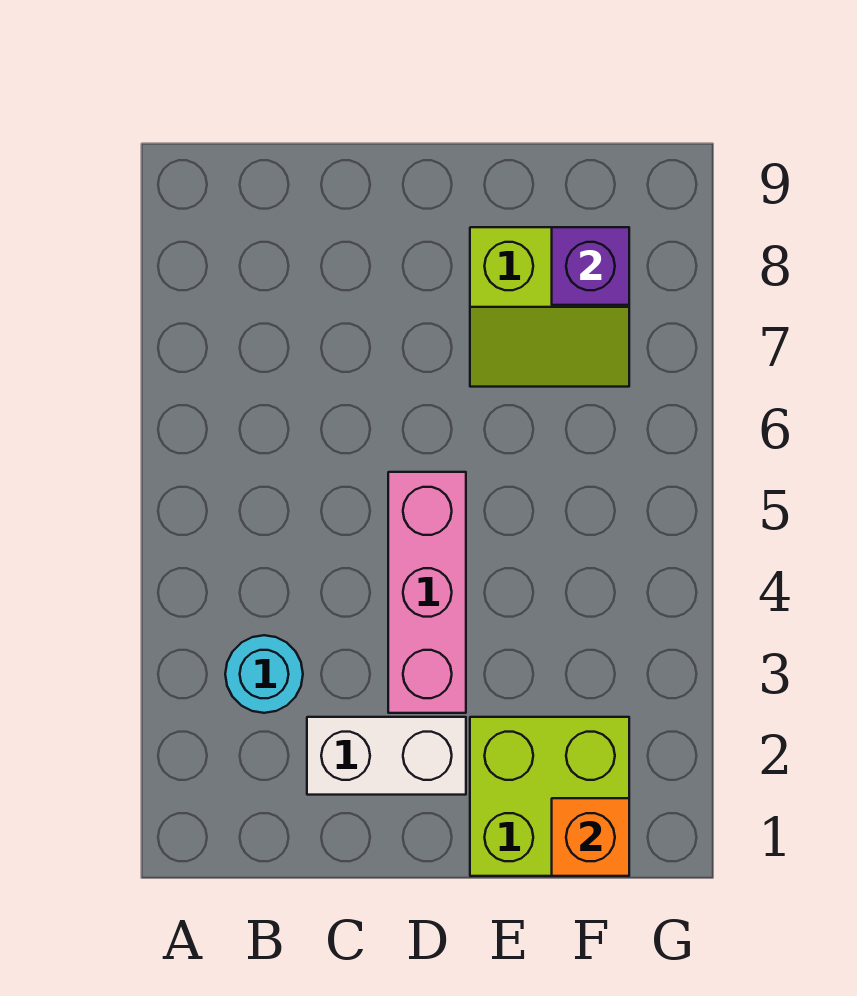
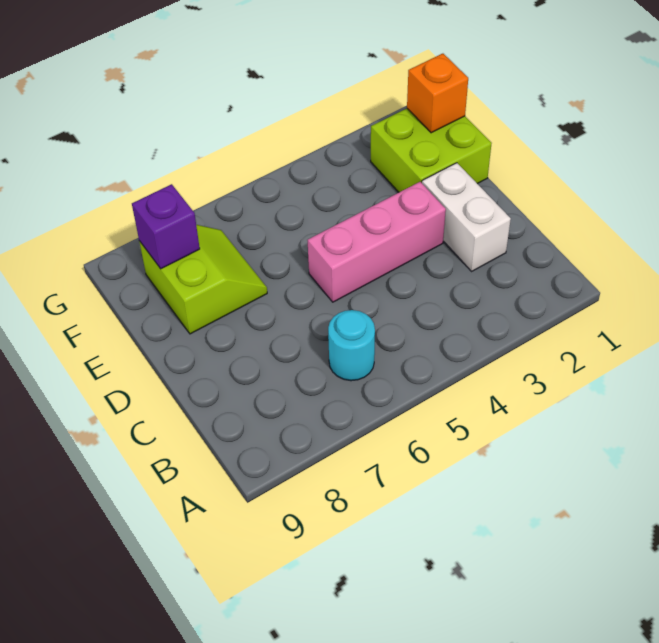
cyan 1x1 round brick [225,635,303,713] -> cyan 1x1 round brick moved to [328,310,375,381]

